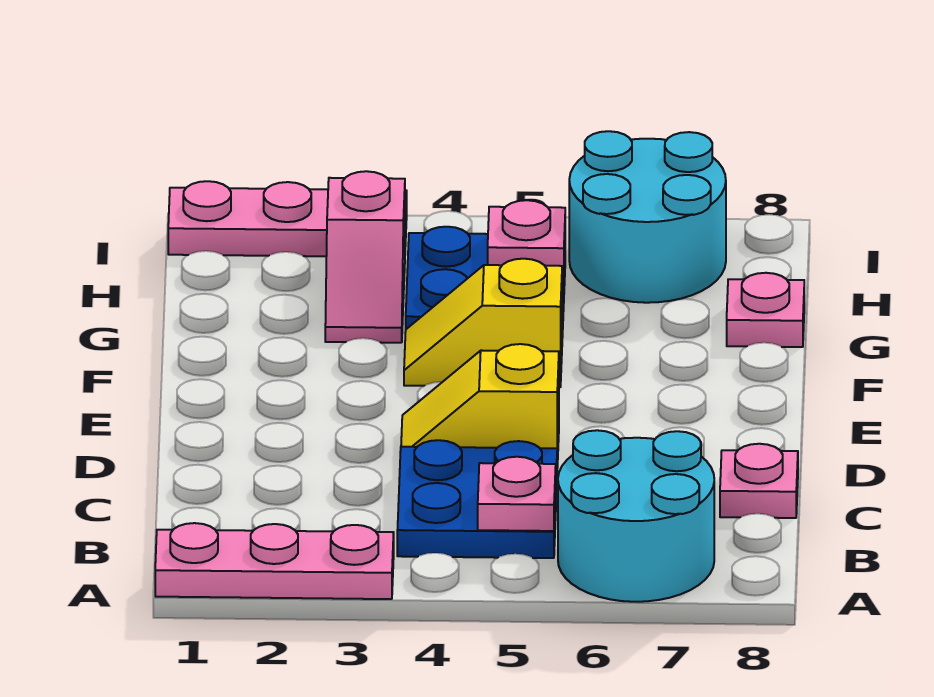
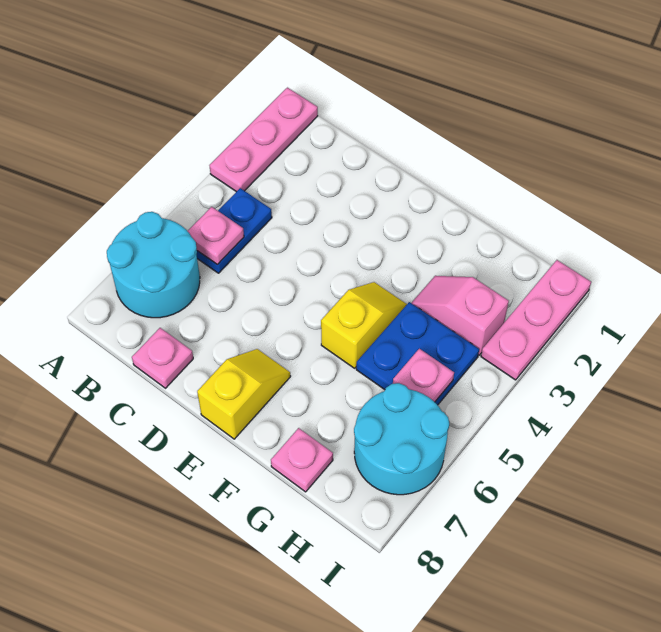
blue 2x2 plate [397,440,557,558] -> blue 1x2 plate [196,188,272,273]
yellow 1x2 slope [401,344,559,468] -> yellow 1x2 slope moved to [197,349,291,439]

